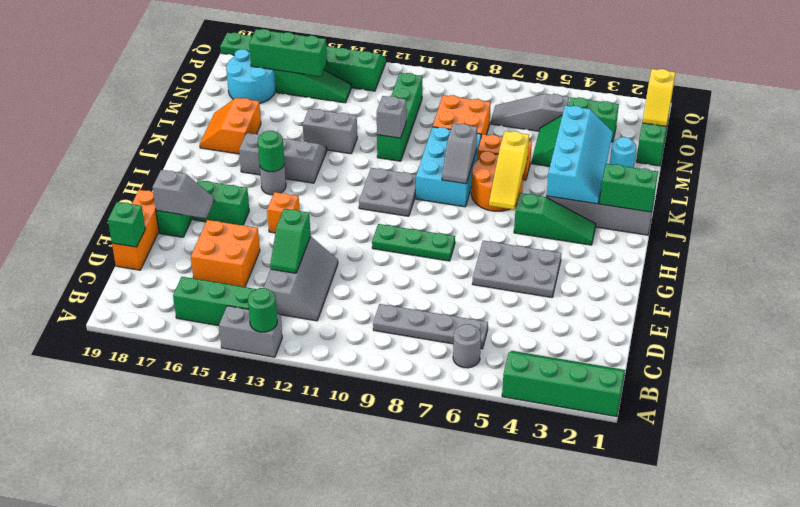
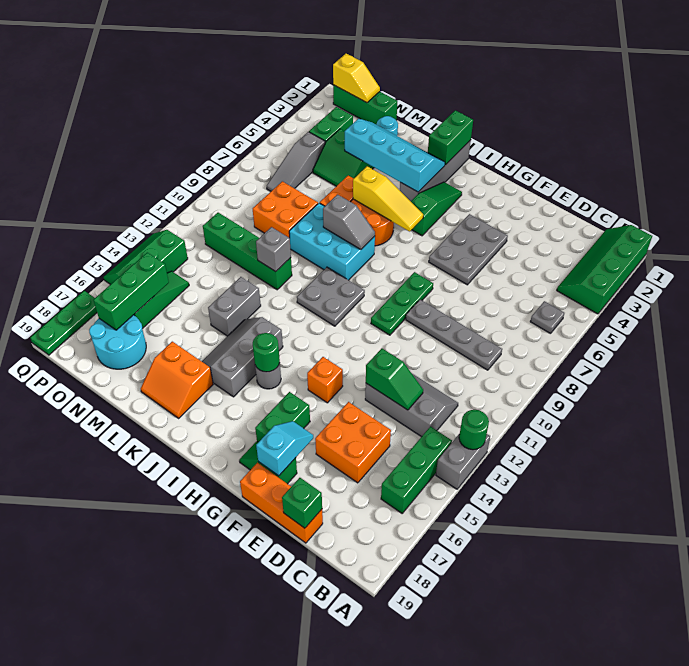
grey 1x1 round brick [453,324,481,368] -> grey 1x1 plate [530,301,564,334]
grey 1x4 plate [373,304,488,349] -> grey 1x4 plate turned to [406,300,502,370]
grey 1x2 slope [153,170,214,218] -> cyan 1x2 slope [256,421,313,476]

